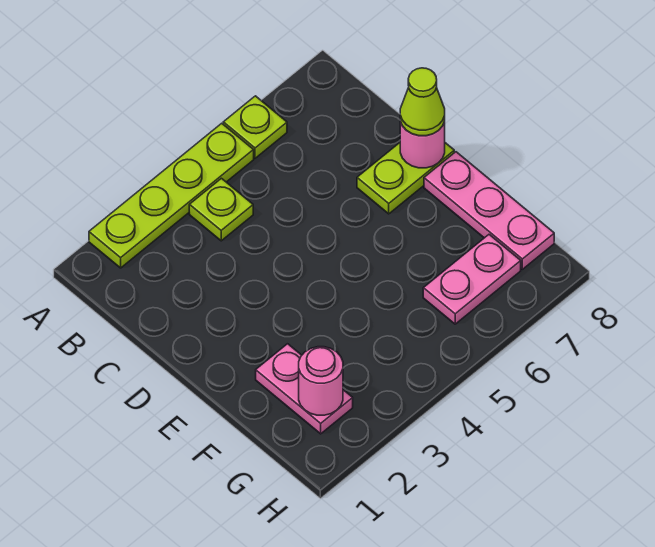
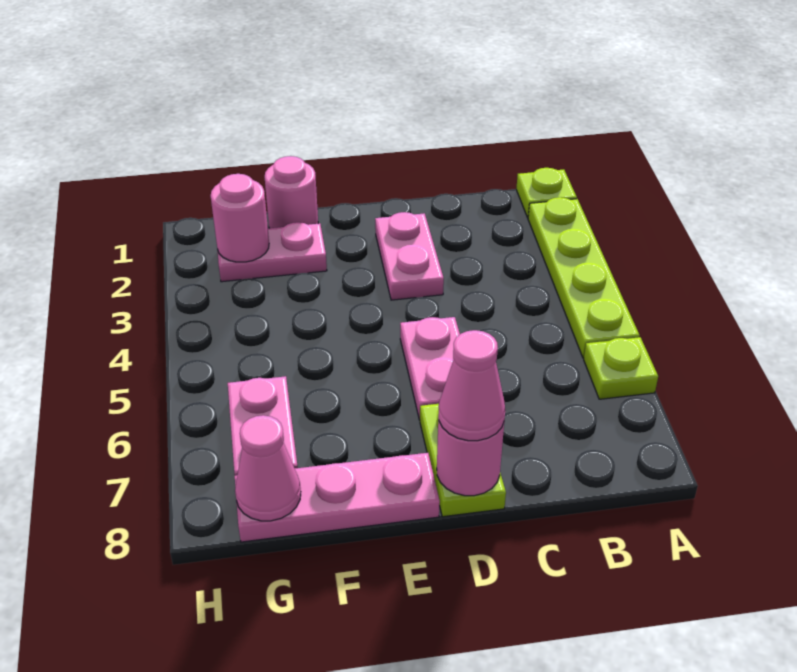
lime 1x1 plate [189,178,253,241] -> lime 1x1 plate moved to [516,168,577,218]
none -> pink 1x2 plate [375,212,444,300]
none -> pink 1x2 plate [400,317,460,420]
lime 1x1 cone [400,68,445,136] -> pink 1x1 cone [439,330,505,441]
none -> pink 1x1 round brick [265,156,318,228]
none -> pink 1x1 cone [235,415,301,521]

